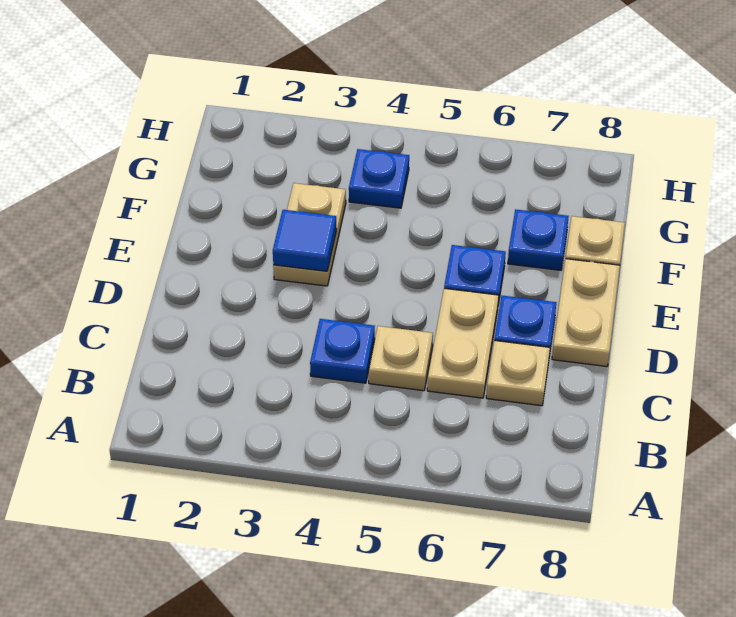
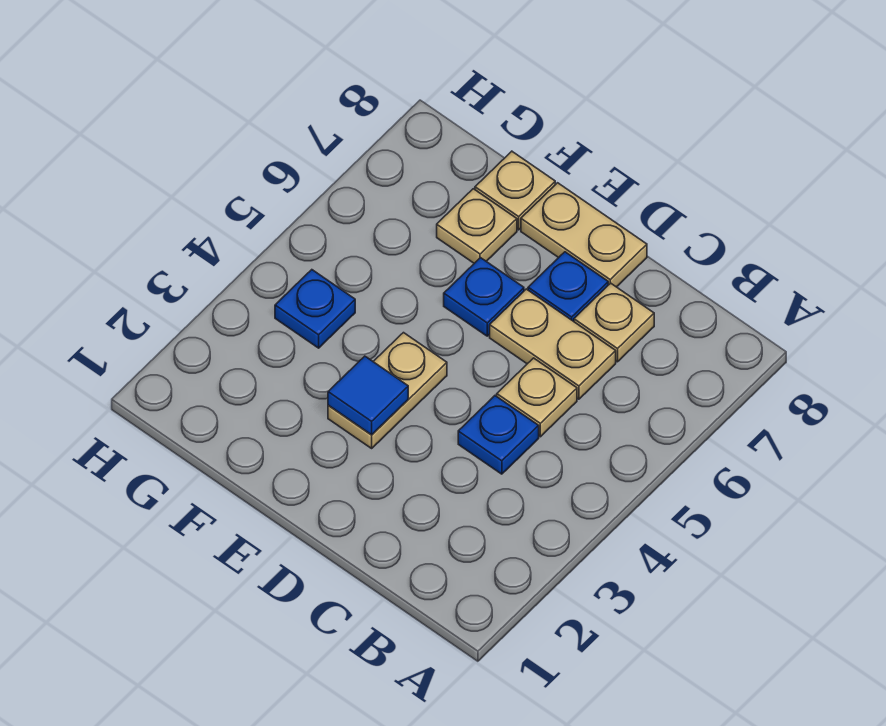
tan 1x2 plate [273,183,346,286] -> tan 1x2 plate turned to [328,333,447,448]
blue 1x1 plate [508,209,569,270] -> tan 1x1 plate [437,189,517,263]

